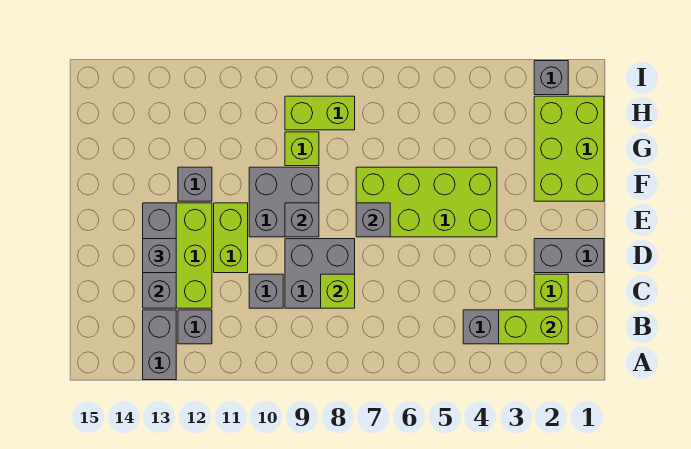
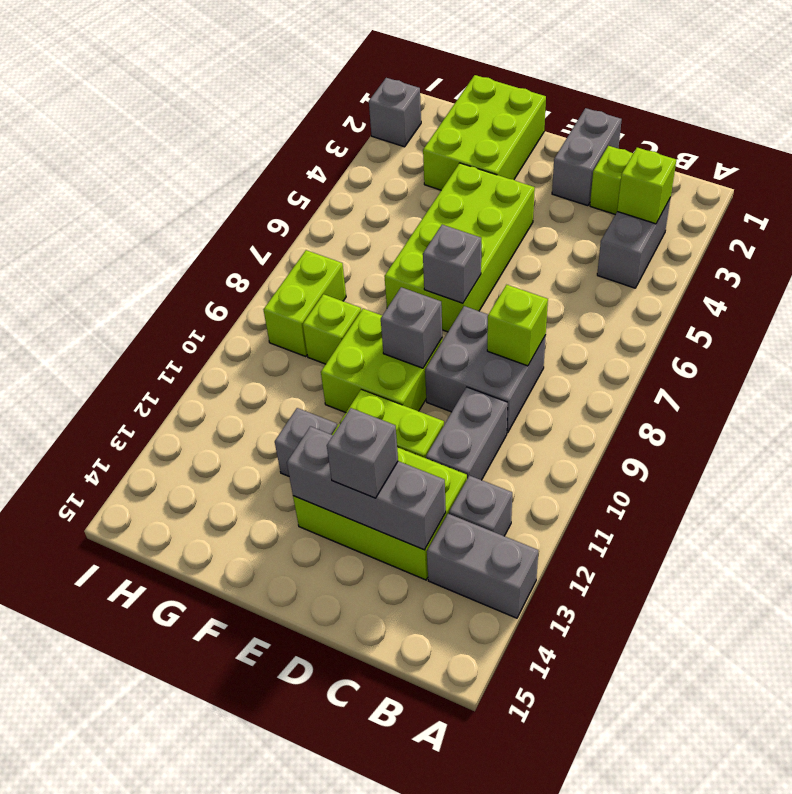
lime 1x2 brick [499,310,568,344] -> lime 1x1 brick [617,148,676,224]
grey 1x1 brick [249,274,283,308] -> grey 1x2 brick [426,387,508,480]
grey 2x2 brick [249,167,319,237] -> lime 2x2 brick [321,309,442,413]
lime 2x3 brick [534,96,604,201] -> lime 2x3 brick turned to [423,75,546,190]

